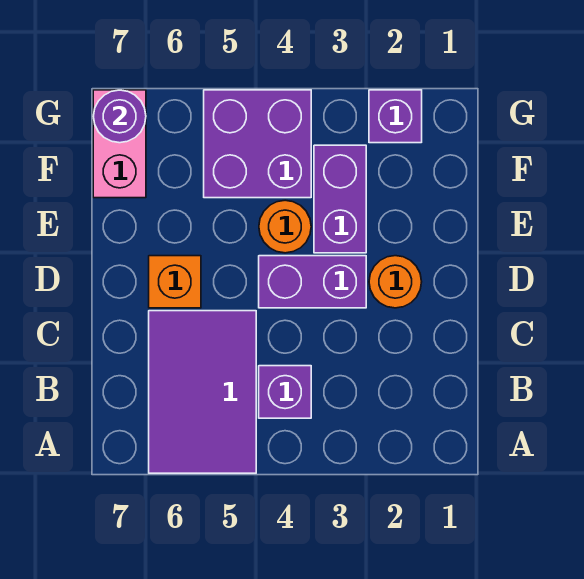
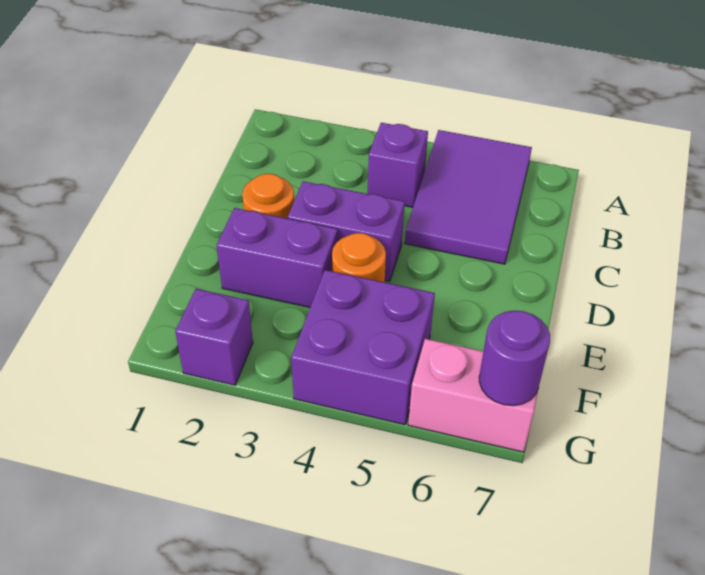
orange 1x1 brick [149,256,201,308] -> none
purple 1x2 brick [314,145,366,253] -> purple 1x2 brick turned to [217,208,338,307]
pink 1x2 brick [93,90,146,198] -> pink 1x2 brick turned to [408,339,538,452]

